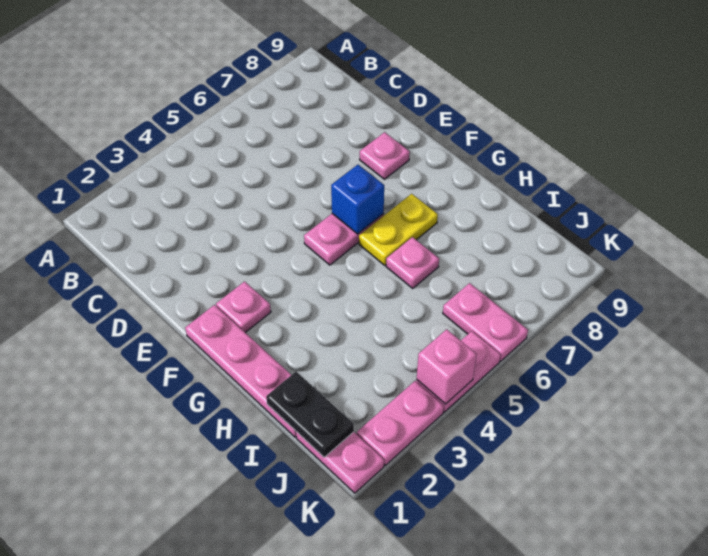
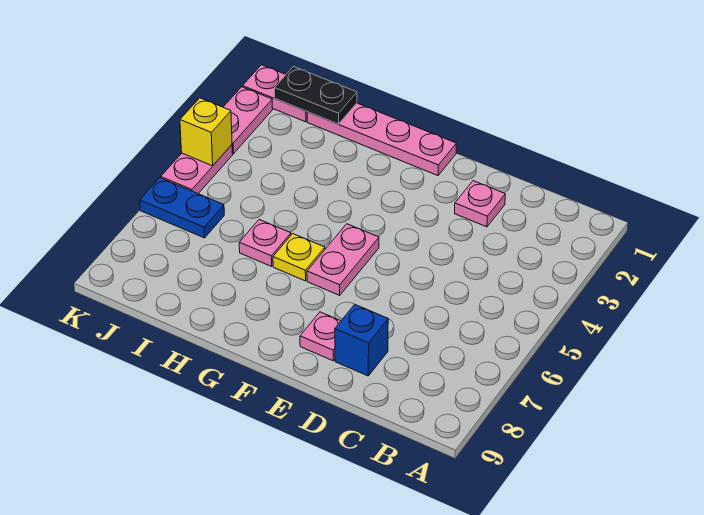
pink 1x1 plate [216,281,271,333] -> pink 1x1 plate moved to [455,181,505,227]
blue 1x1 brick [331,165,384,234] -> blue 1x1 brick moved to [335,304,388,376]
yellow 1x2 plate [359,194,438,265] -> yellow 1x1 plate [273,234,325,281]
pink 1x2 plate [443,283,528,361] -> blue 1x2 plate [140,178,224,238]
pink 1x1 brick [417,329,477,404] -> yellow 1x1 brick [180,98,232,166]

